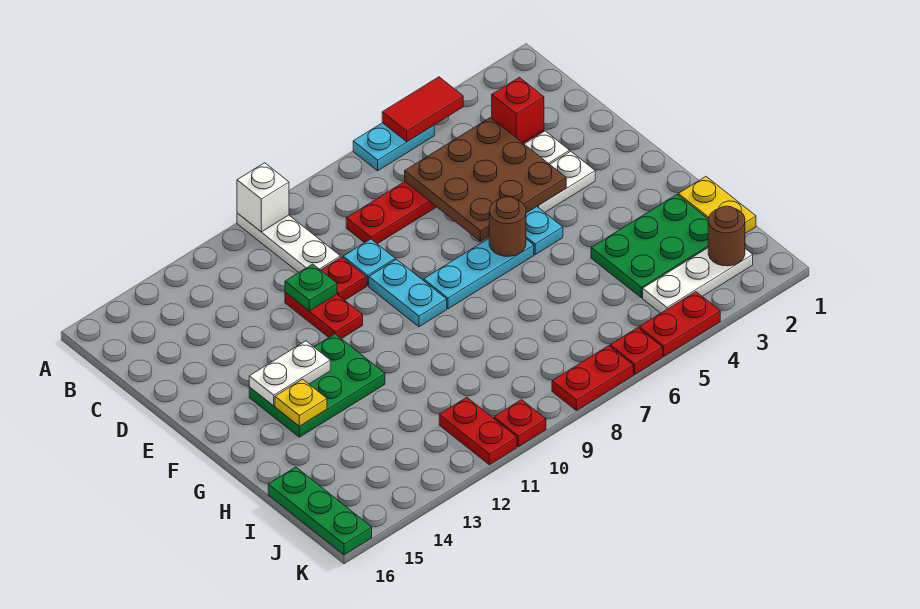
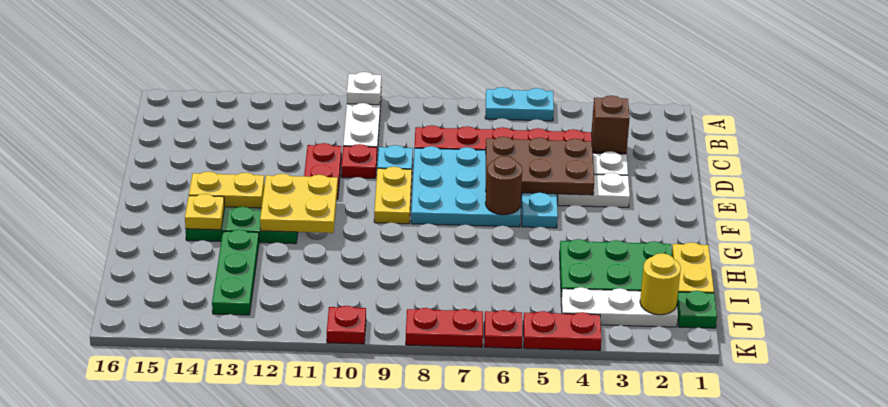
red 1x2 tile [382,77,463,142] -> none
white 1x1 brick [237,163,289,232] -> white 1x1 plate [347,72,381,105]
red 1x1 brick [492,77,544,143] -> brown 1x1 brick [592,96,630,153]
brown 3x3 plate [405,118,566,241] -> brown 2x3 plate [486,137,594,195]
green 1x1 plate [285,264,337,311] -> green 1x1 plate moved to [677,291,717,328]
cyan 1x2 plate [369,260,447,327] -> yellow 1x2 plate [374,167,412,224]
cyan 1x3 plate [424,239,534,309] -> cyan 3x3 plate [411,146,521,227]
none -> yellow 2x2 plate [260,174,338,233]
white 1x2 plate [249,341,330,406] -> yellow 1x2 plate [189,171,264,208]
green 1x3 plate [268,467,372,555] -> green 1x3 plate moved to [212,230,259,315]
brown 1x1 round brick [708,206,745,266] -> yellow 1x1 round brick [640,253,681,315]
red 1x2 plate [439,397,517,465] -> none

